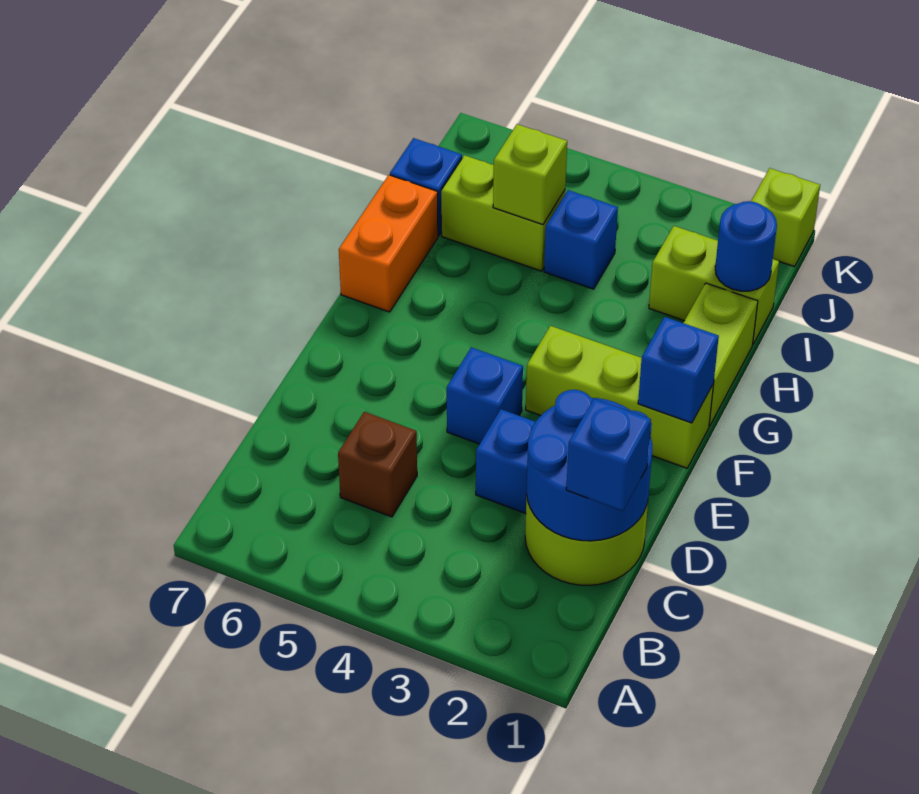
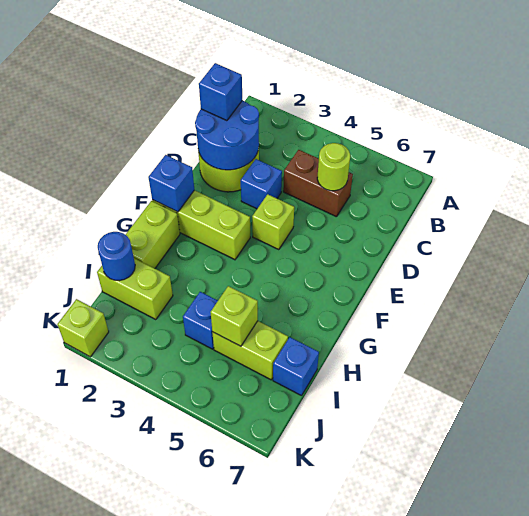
brown 1x1 brick [338,412,417,517] -> brown 1x2 brick [283,150,353,217]
none -> lime 1x1 round brick [317,143,350,191]
blue 1x1 brick [447,347,523,444] -> lime 1x1 brick [252,194,294,249]
orange 1x2 brick [339,175,438,312] -> none

